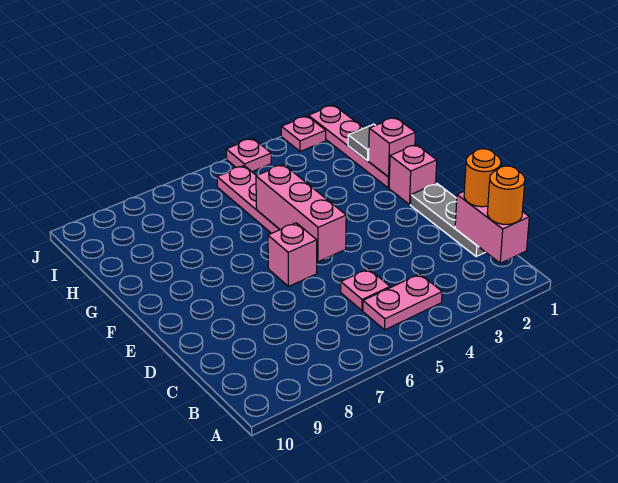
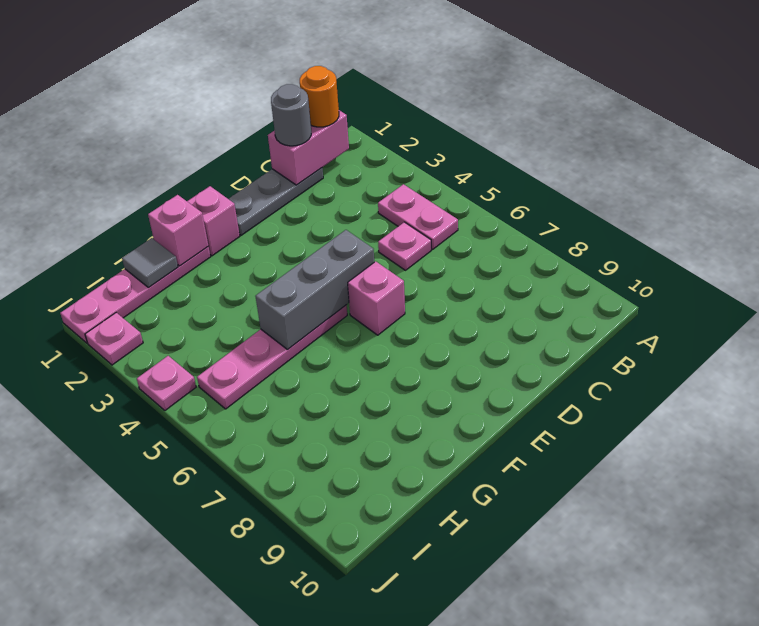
orange 1x1 round brick [464,149,501,207] -> grey 1x1 round brick [271,84,311,146]
pink 1x3 brick [256,164,346,262] -> grey 1x3 brick [255,230,374,349]

